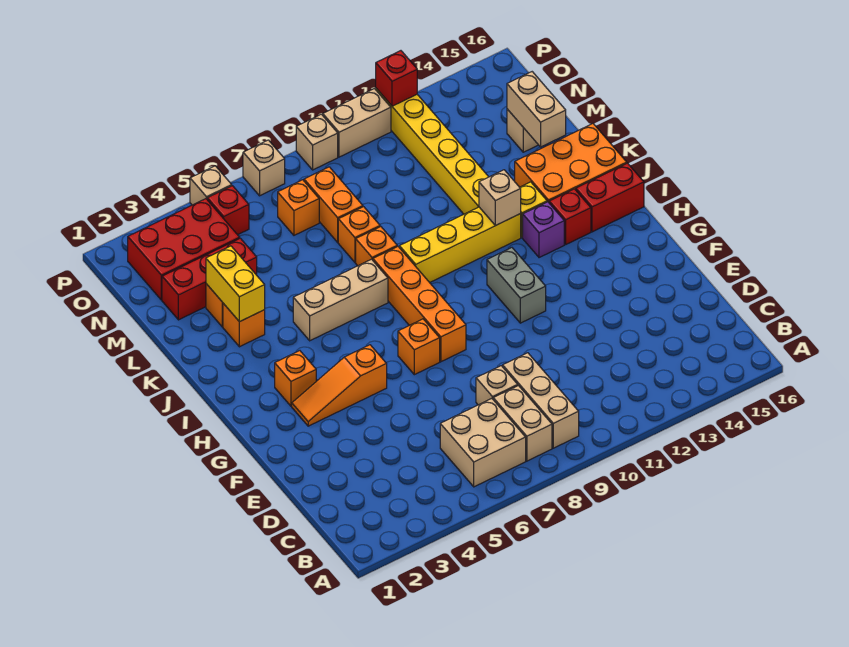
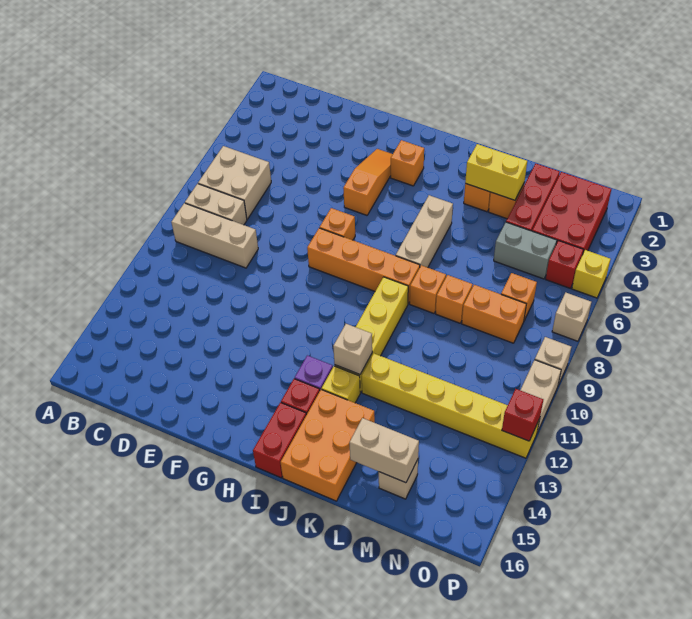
tan 1x1 brick [476,366,518,405] -> none
grey 1x2 brick [487,248,546,323] -> grey 1x2 brick moved to [494,222,557,279]
tan 1x1 brick [190,166,232,205] -> yellow 1x1 brick [572,250,611,298]

